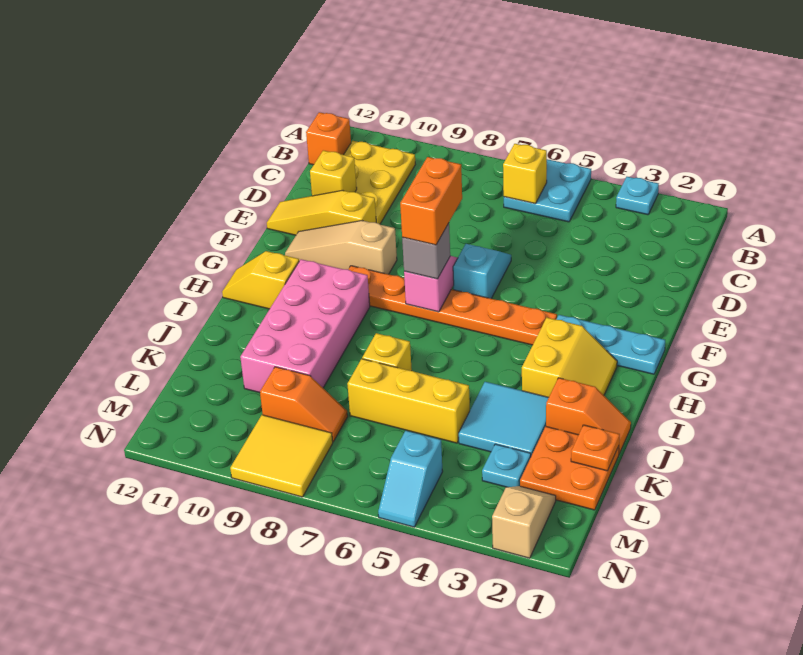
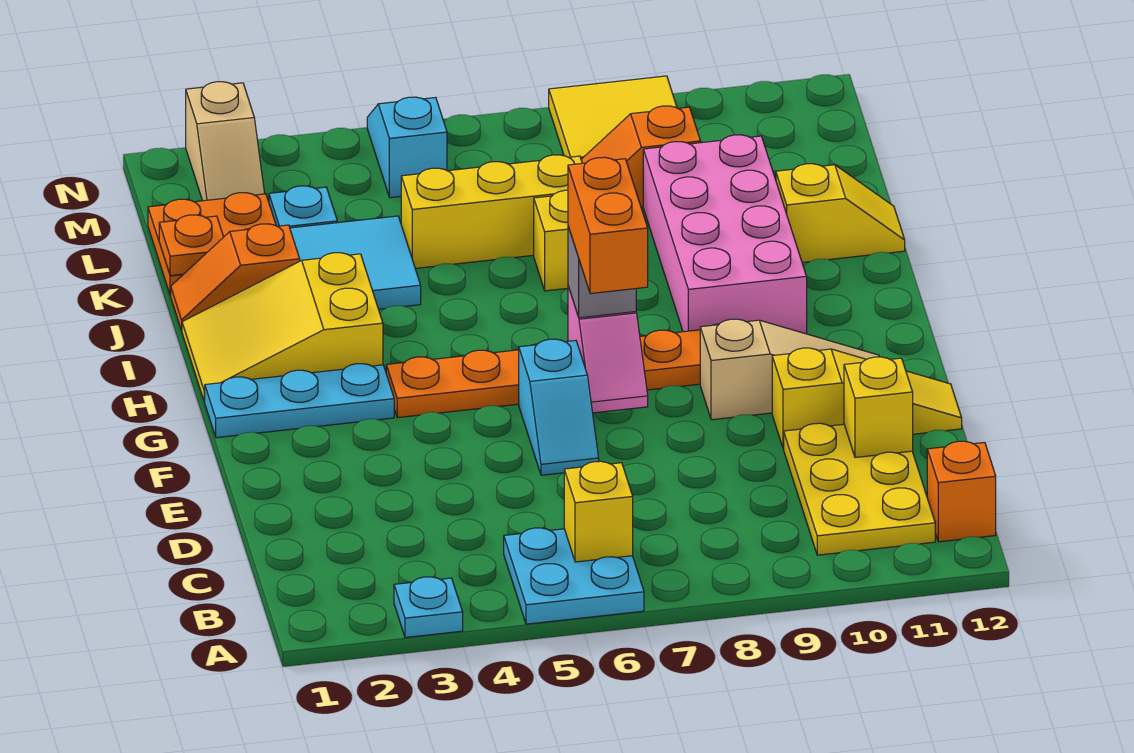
yellow 2x2 slope [522,318,617,397] -> yellow 2x3 slope [182,253,383,402]
yellow 1x2 slope [222,251,299,309] -> yellow 1x2 slope moved to [776,164,905,263]

